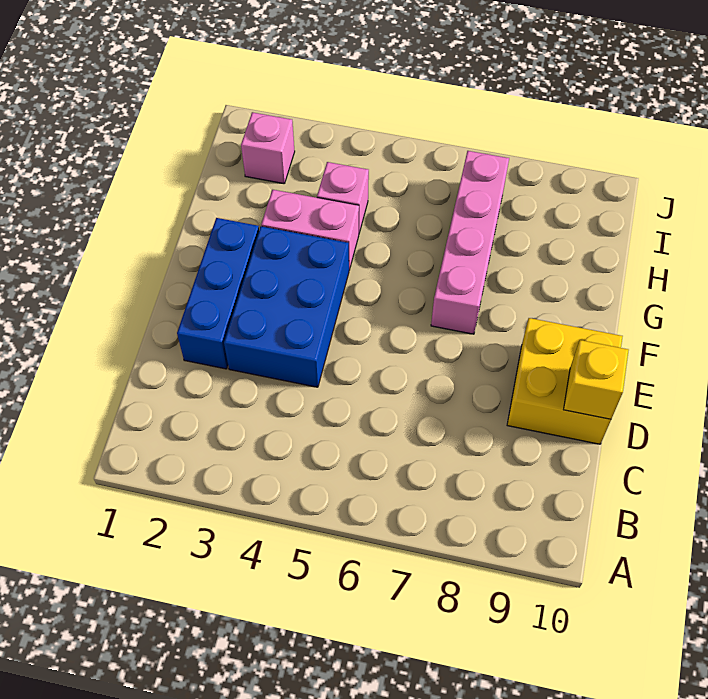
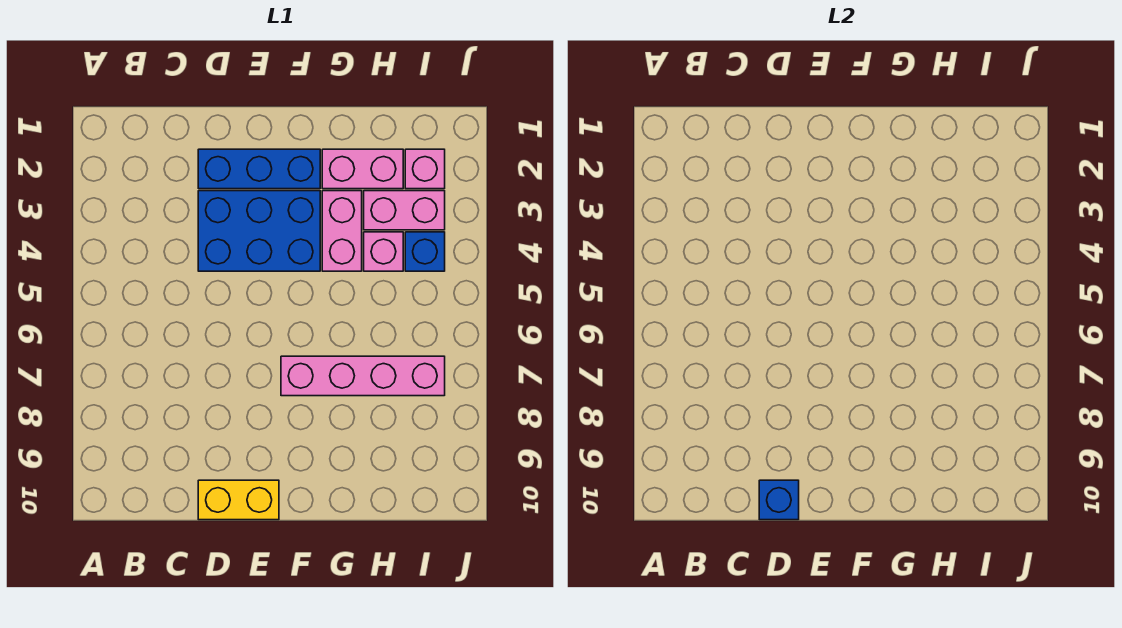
yellow 2x2 brick [507,318,623,444] -> yellow 1x2 brick [198,480,279,520]
yellow 1x1 brick [564,340,629,419] -> blue 1x1 brick [759,480,799,520]
none -> pink 1x2 brick [322,149,403,189]
none -> pink 1x2 brick [364,191,445,230]
none -> blue 1x1 brick [405,232,445,271]

